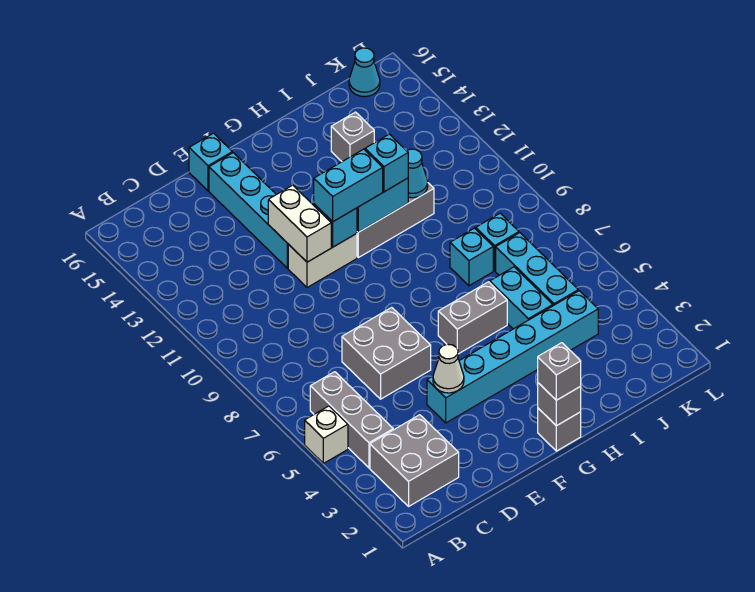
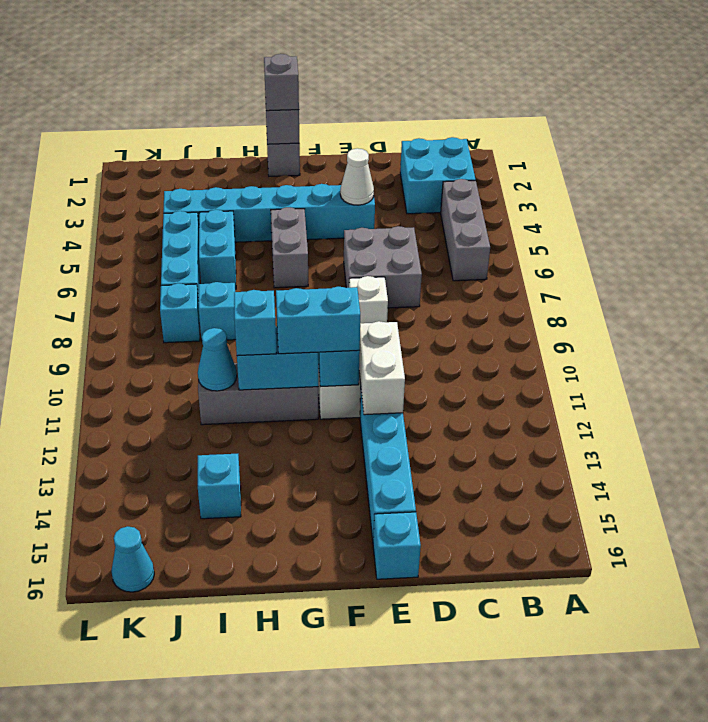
white 1x1 brick [305,406,348,463] -> white 1x1 brick moved to [349,276,388,323]
grey 2x2 brick [370,415,459,506] -> cyan 2x2 brick [400,137,476,214]
grey 1x2 brick [438,282,507,354] -> grey 1x2 brick turned to [271,207,308,288]
grey 1x1 brick [331,112,374,161] -> cyan 1x1 brick [198,454,241,519]

